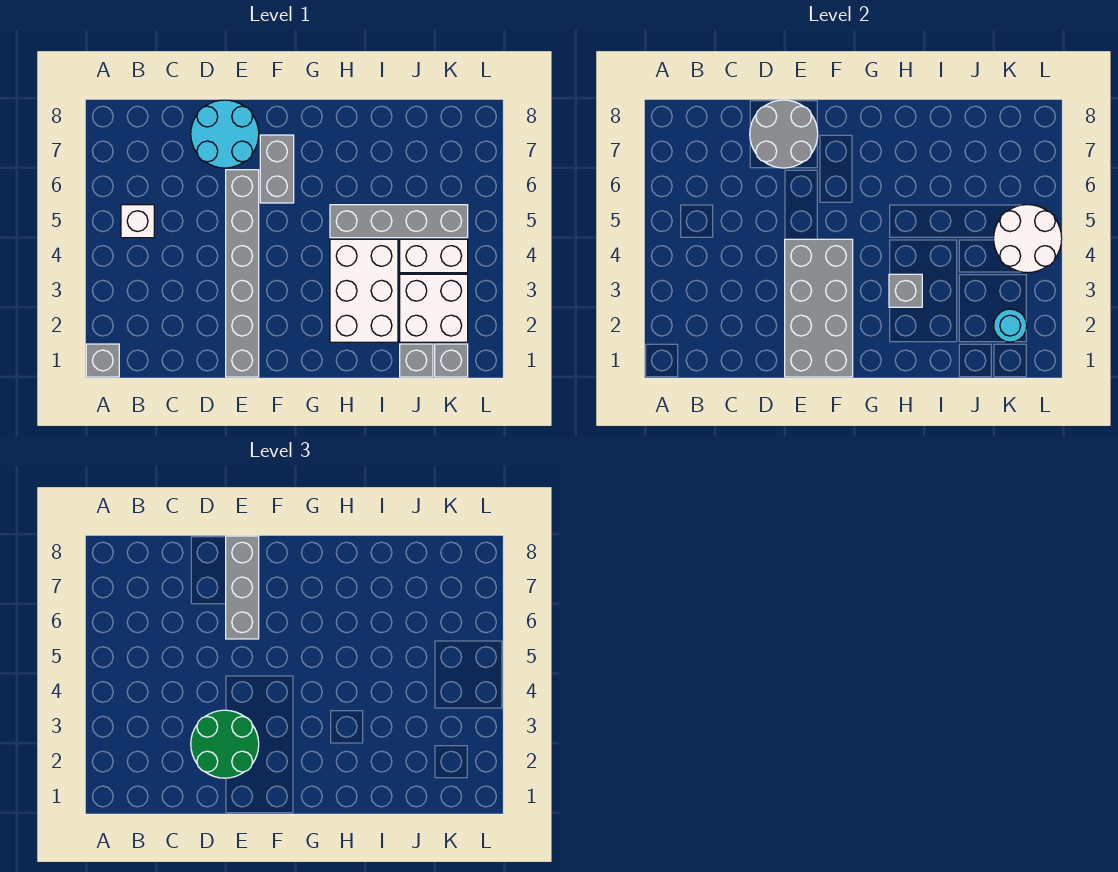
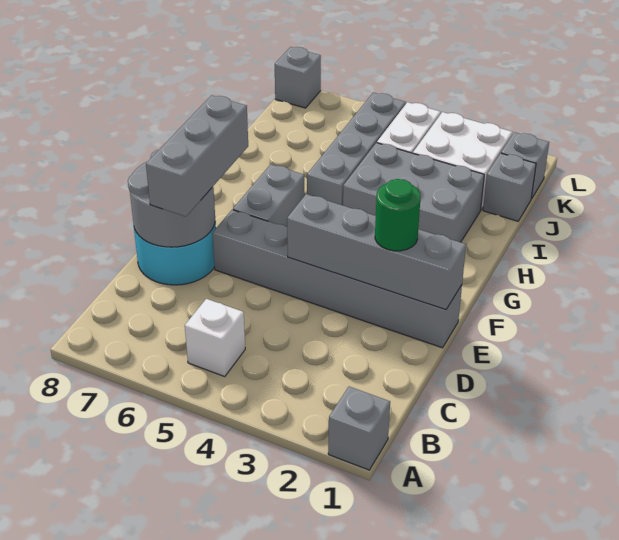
green 2x2 round brick [191,710,259,778] -> green 1x1 round brick [375,179,421,251]
grey 2x4 brick [785,239,853,377] -> grey 1x4 brick [287,194,466,310]
grey 1x3 brick [226,536,259,639] -> grey 1x3 brick turned to [146,95,248,217]
grey 1x2 brick [260,135,294,203] -> grey 1x2 brick turned to [233,164,305,227]
white 2x3 brick [330,239,398,342] -> grey 2x3 brick [343,143,484,242]
grey 1x1 brick [889,274,922,307] -> grey 1x1 brick moved to [275,47,321,108]
cyan 1x1 round brick [994,309,1027,342] -> none
white 2x2 round brick [994,205,1062,273] -> none

